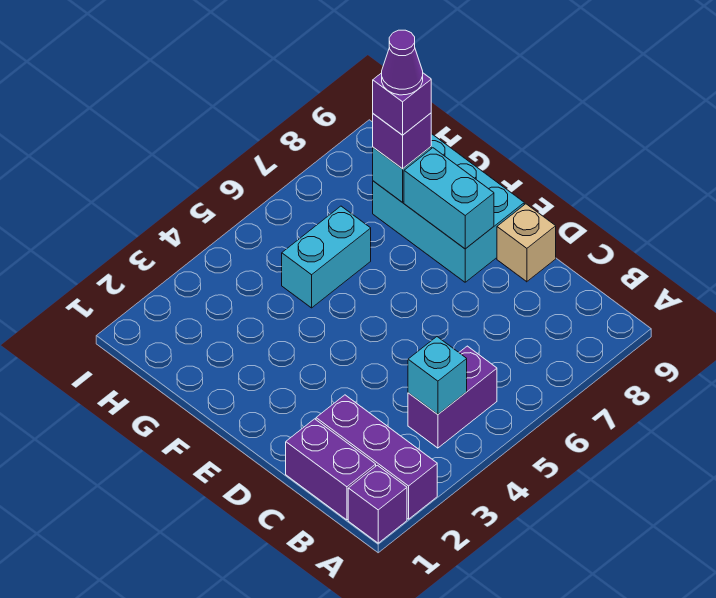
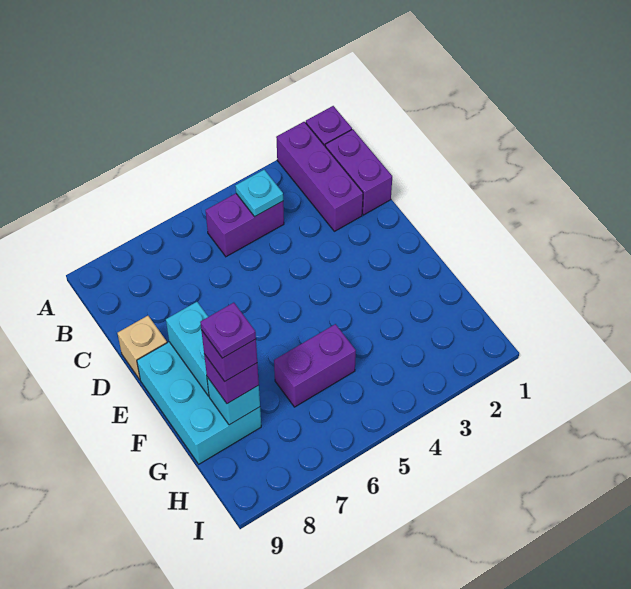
cyan 1x1 brick [408,337,467,414] -> cyan 1x1 plate [235,170,283,217]
cyan 1x2 brick [282,206,371,308] -> purple 1x2 brick [274,324,356,407]
purple 1x1 cone [382,30,423,95] -> purple 1x1 plate [200,303,256,358]

